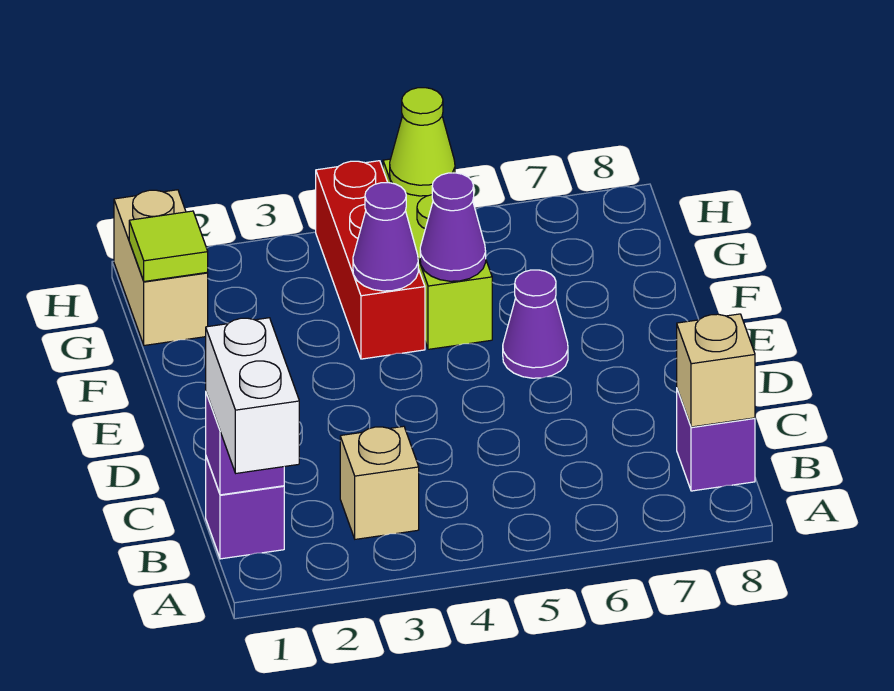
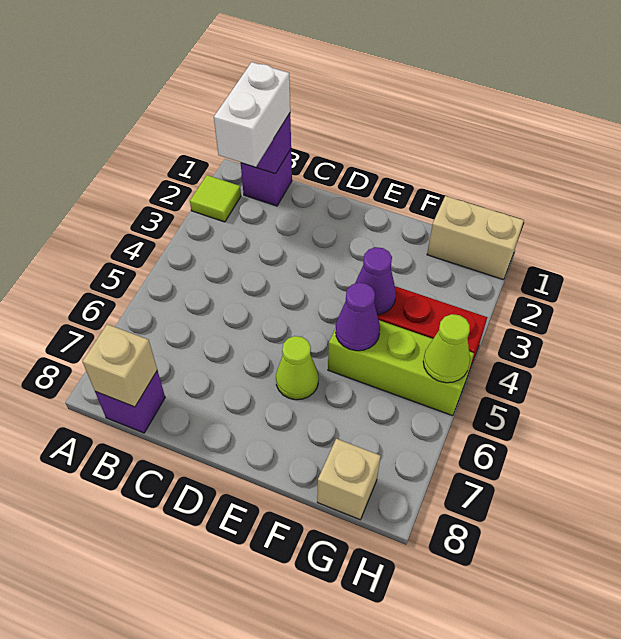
white 1x2 brick [206,318,299,473] -> white 1x2 brick turned to [214,62,290,167]
tan 1x1 brick [340,426,419,539] -> tan 1x1 brick moved to [317,439,381,520]
purple 1x1 cone [503,270,568,378] -> lime 1x1 cone [276,336,319,400]
lime 1x1 tile [129,211,208,281] -> lime 1x1 tile moved to [190,175,241,222]

